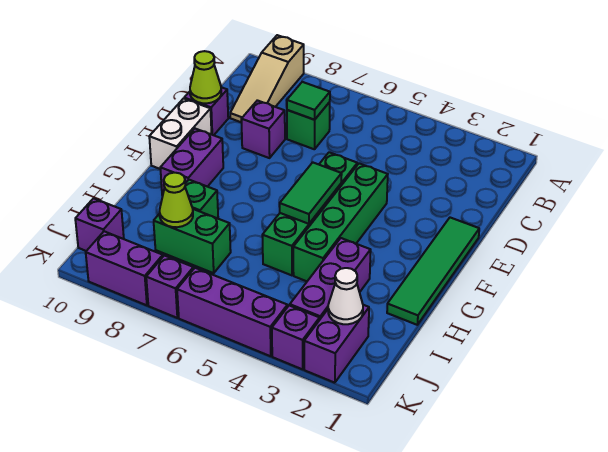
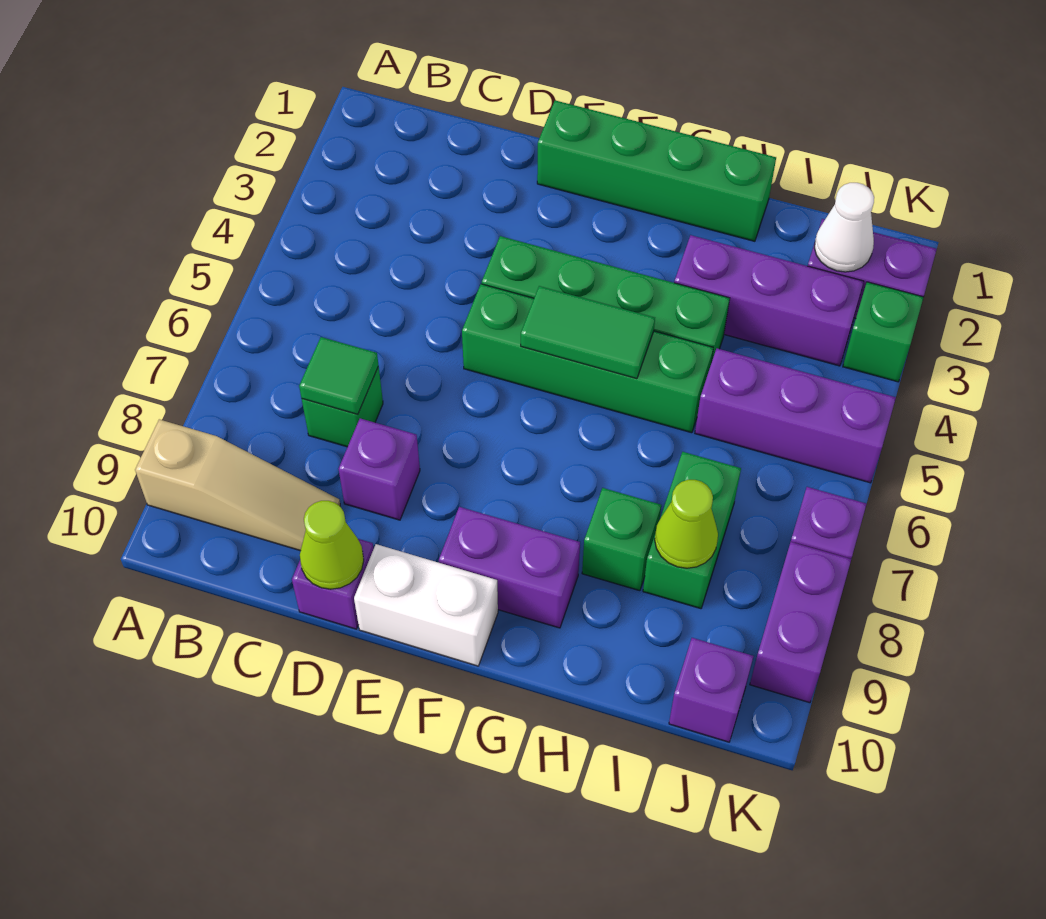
green 1x4 tile [387,218,479,325] -> green 1x4 brick [537,100,776,241]
purple 1x1 brick [272,305,320,369] -> green 1x1 brick [843,282,923,382]
purple 1x3 brick [177,268,287,356] -> purple 1x3 brick turned to [695,348,896,483]

